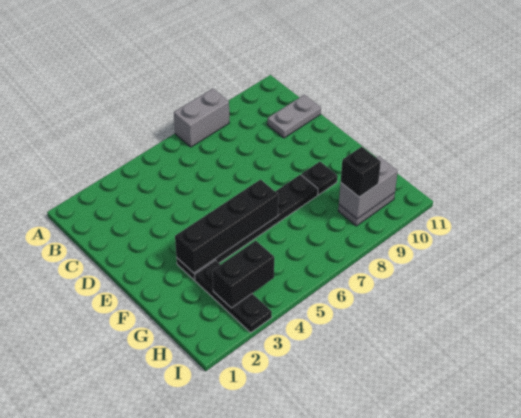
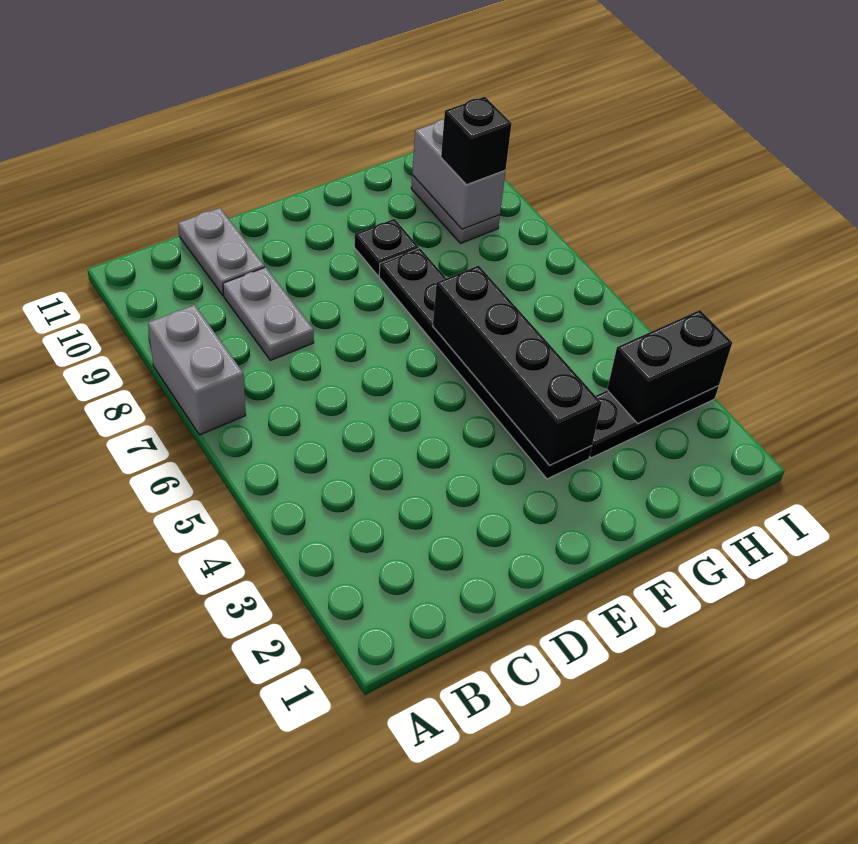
none -> grey 1x2 plate [223,267,314,360]
black 1x2 brick [213,241,274,308] -> black 1x2 brick turned to [607,310,732,424]

